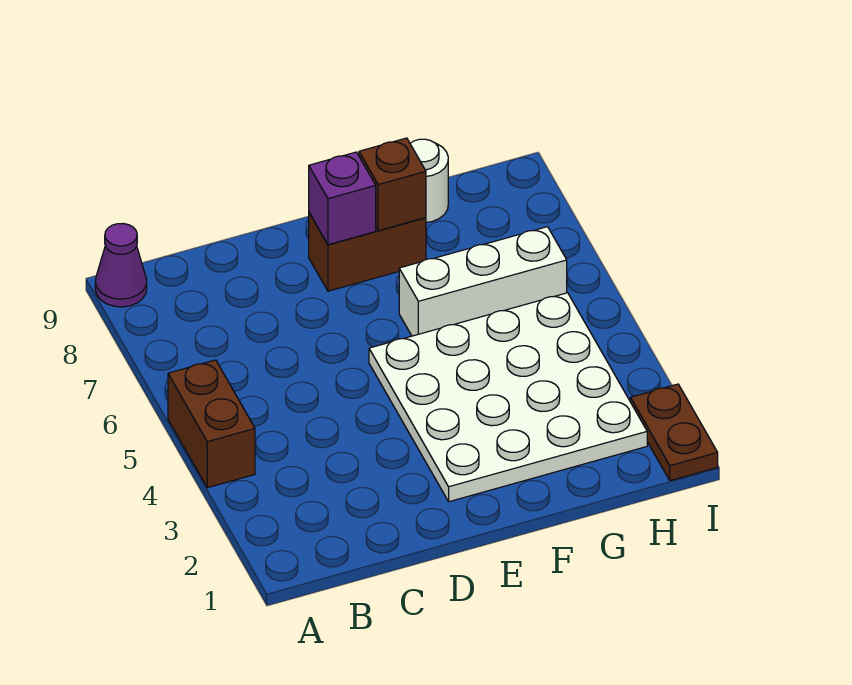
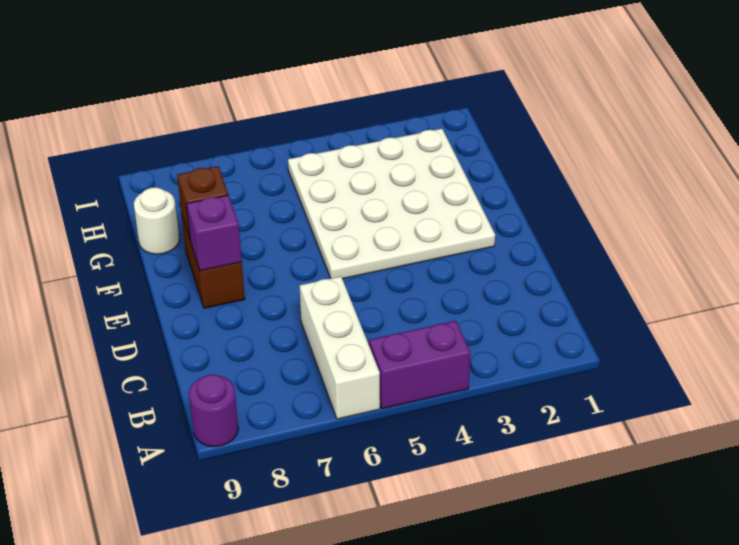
brown 1x2 brick [168,360,255,488] -> purple 1x2 brick [369,321,471,409]
purple 1x1 cone [95,224,147,307] -> purple 1x1 round brick [189,375,238,447]
white 1x3 brick [399,227,567,336] -> white 1x3 brick moved to [300,276,380,419]
brown 1x2 plate [630,384,718,481] -> none

